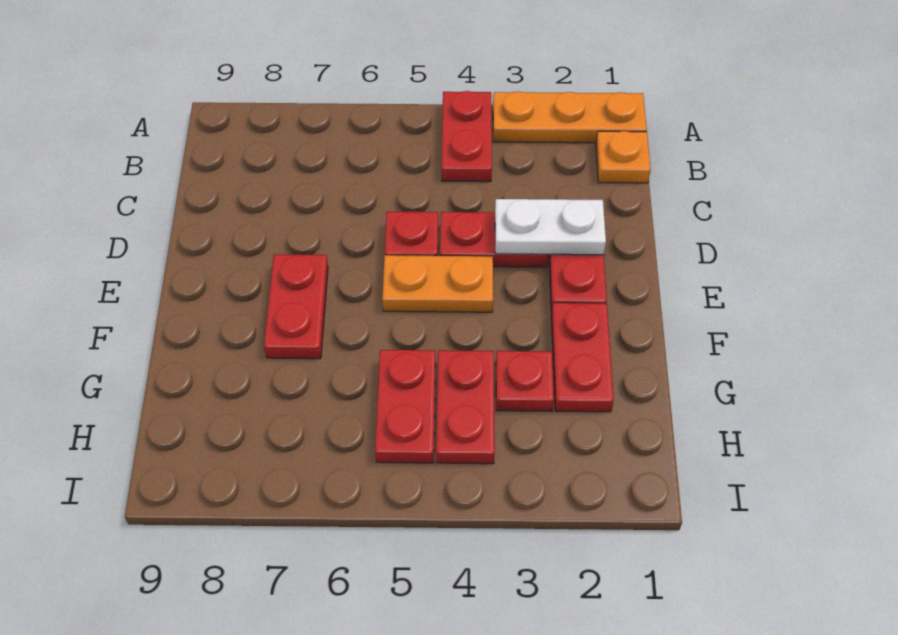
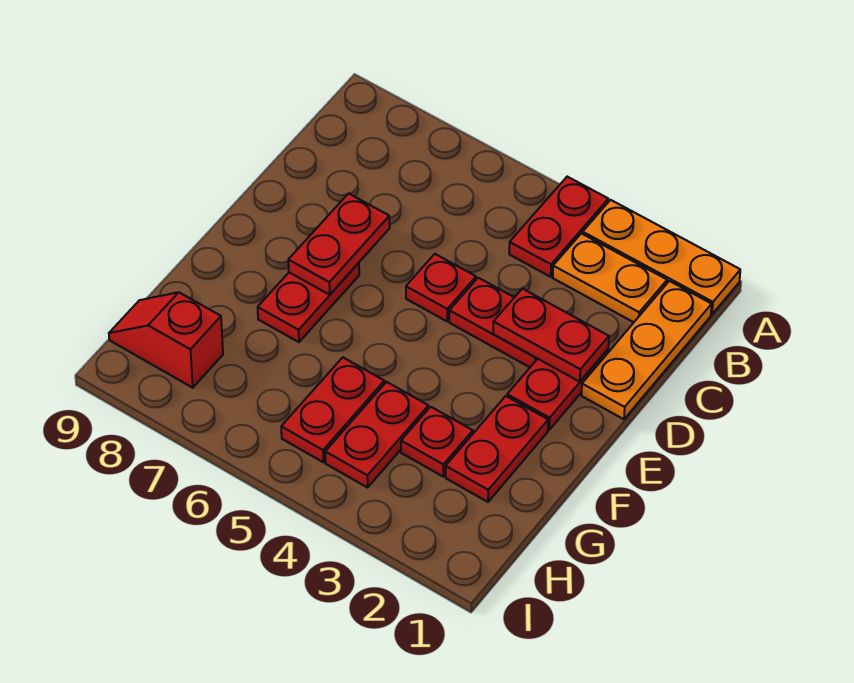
orange 1x1 plate [596,131,651,183] -> orange 1x3 plate [582,281,712,419]
white 1x2 plate [495,199,606,255] -> red 1x2 plate [493,289,609,382]
none -> red 1x2 plate [288,193,390,295]
orange 1x2 plate [382,255,493,312] -> orange 1x2 plate moved to [553,233,667,322]
none -> red 1x2 slope [109,292,223,388]

